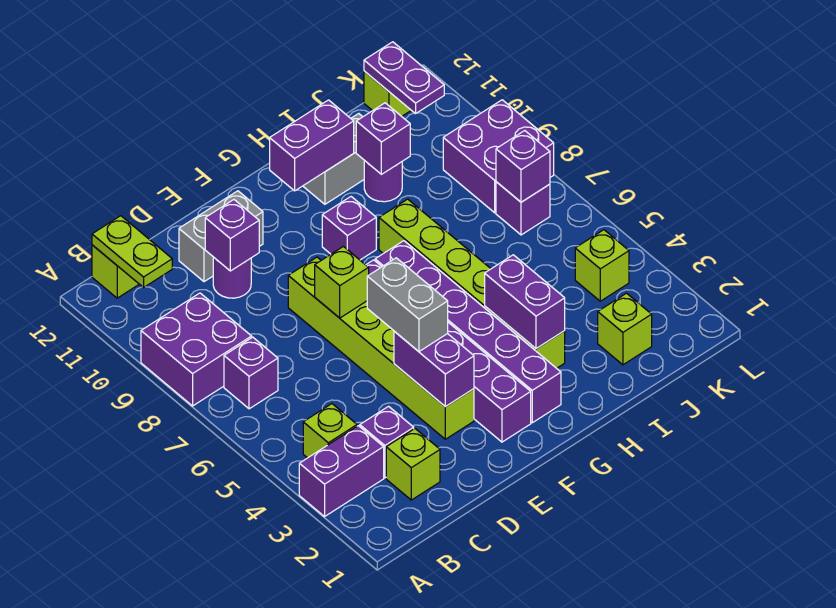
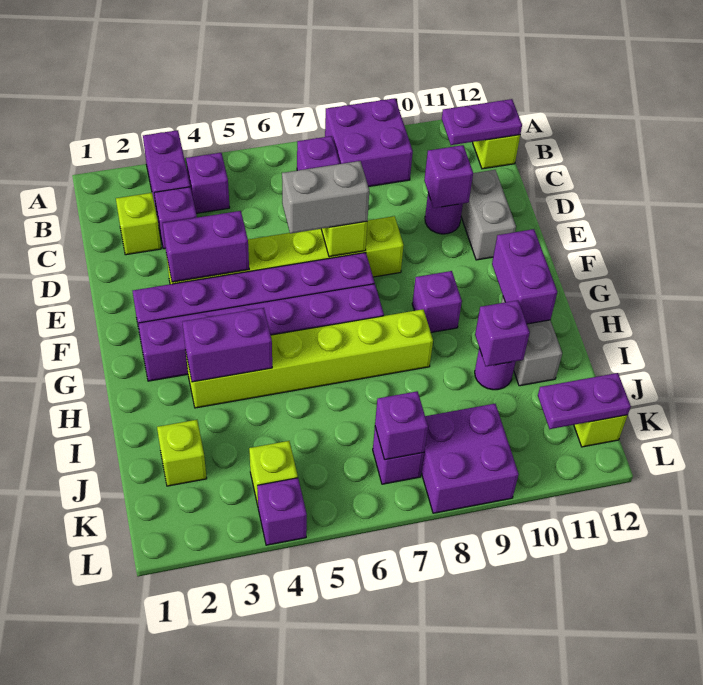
lime 1x1 brick [303,404,357,458] -> purple 1x1 brick [186,153,230,213]
lime 1x2 plate [92,216,172,287] -> purple 1x2 plate [442,99,522,145]
grey 1x2 brick [367,258,448,351] -> grey 1x2 brick moved to [282,161,369,234]
none -> purple 1x1 brick [257,478,307,545]

